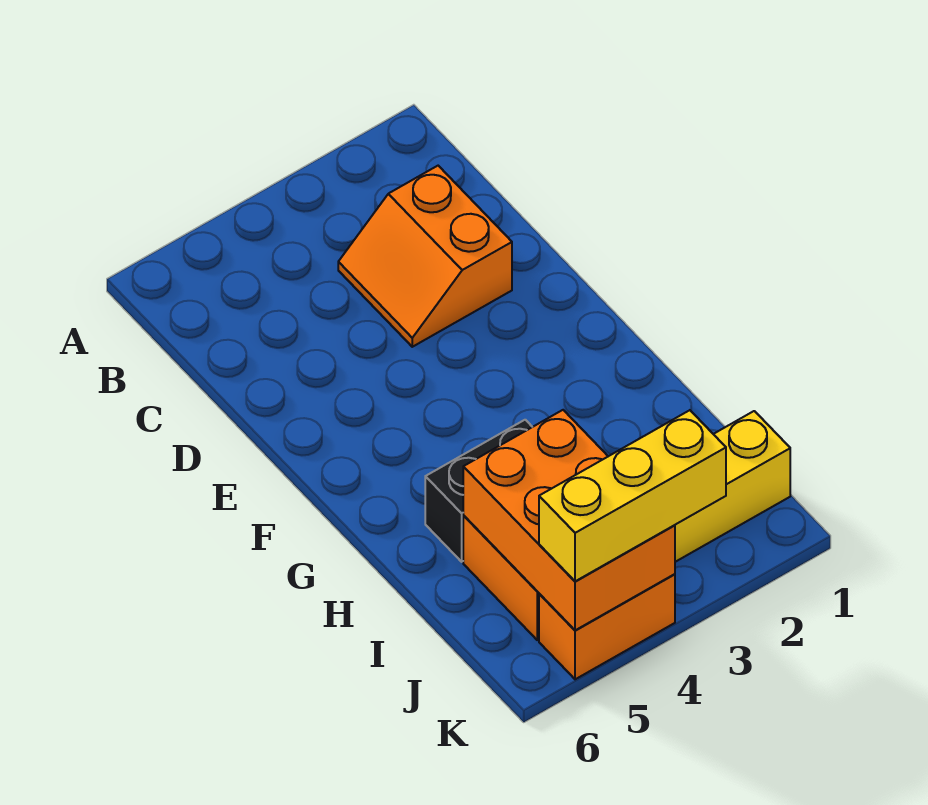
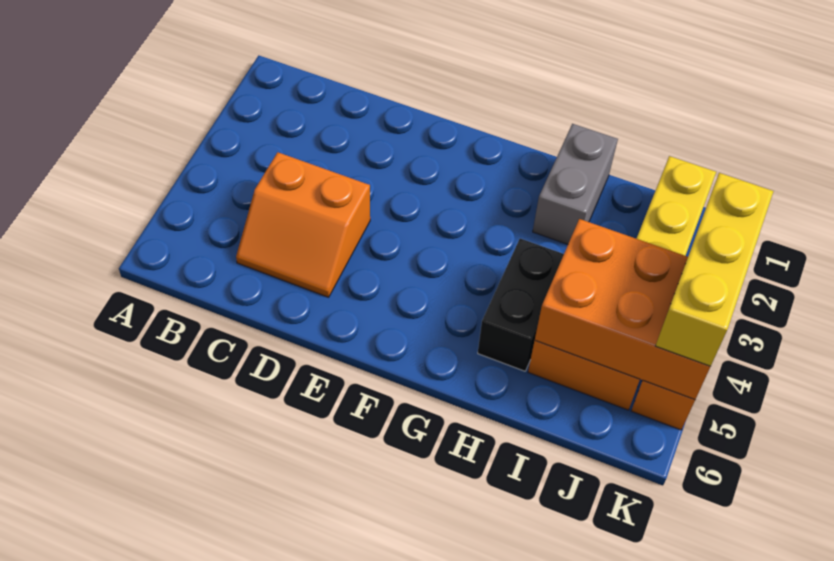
orange 2x2 slope [338,166,512,347] -> orange 2x2 slope moved to [236,152,370,297]
none -> grey 1x2 brick [533,124,618,244]

